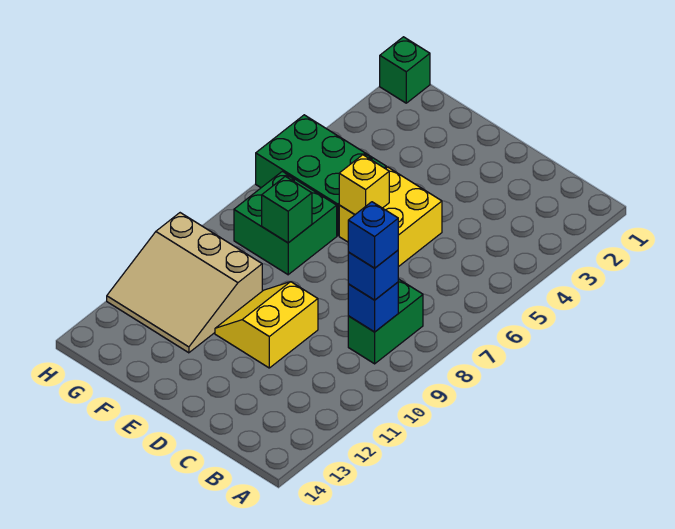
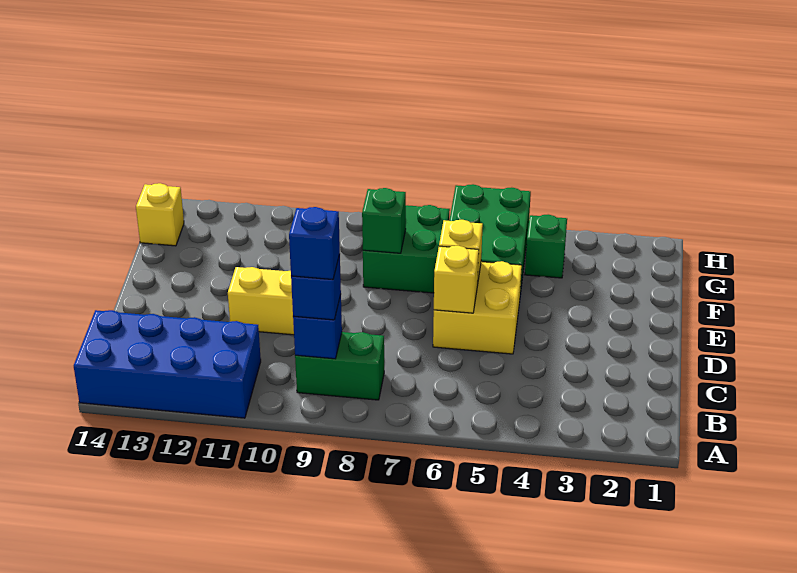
none -> blue 2x4 brick [74,310,261,418]
none -> yellow 1x1 brick [434,246,479,313]
tan 3x3 slope [107,213,262,353] -> none
none -> yellow 1x1 brick [136,183,184,246]
green 1x1 brick [380,37,430,103] -> green 1x1 brick moved to [525,214,567,278]

